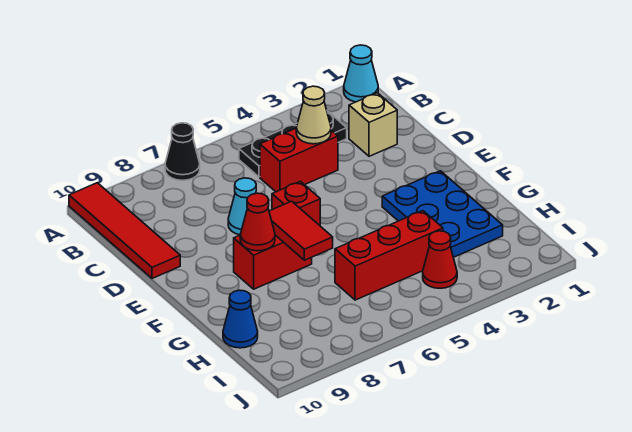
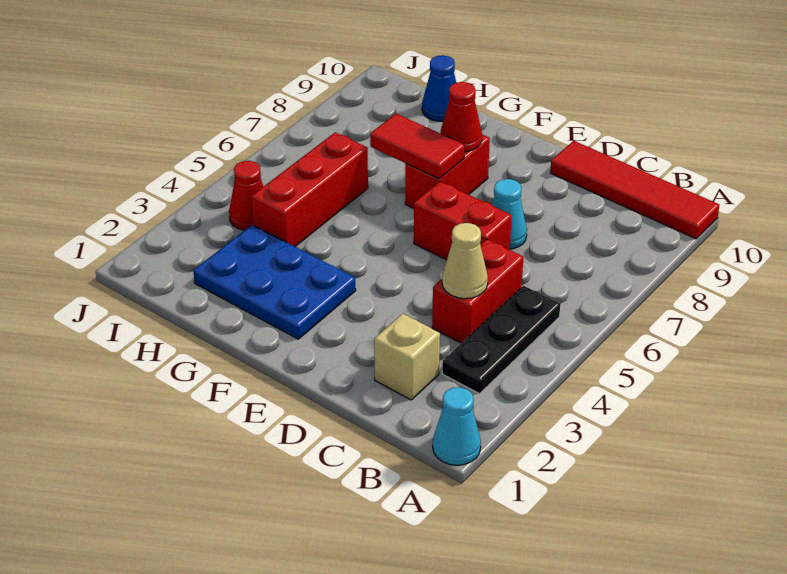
black 1x1 cone [165,123,200,180] -> none
red 1x1 brick [272,181,320,225] -> red 1x2 brick [414,181,512,260]

